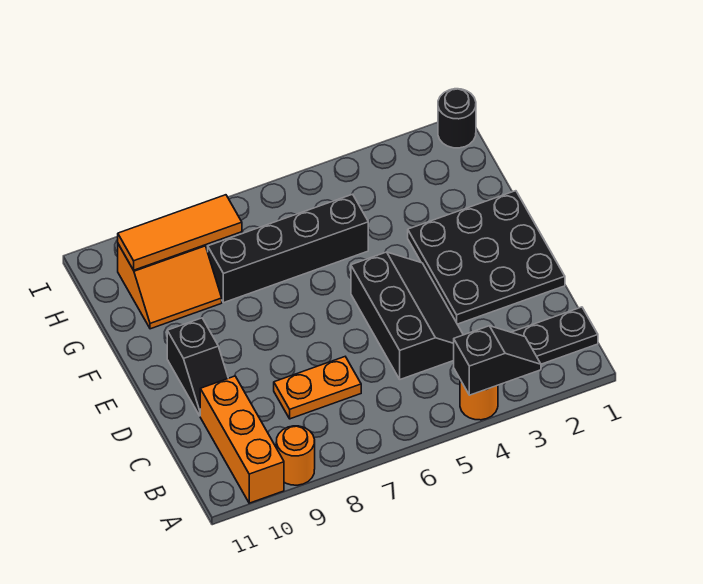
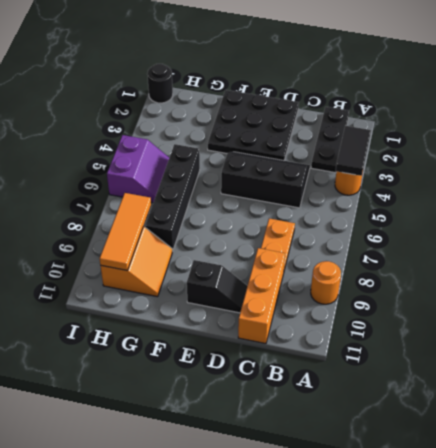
black 1x2 slope [454,326,541,395] -> black 1x2 tile [336,126,371,176]
orange 1x3 brick [200,376,284,503] -> orange 1x3 brick turned to [238,248,285,344]
none -> purple 2x2 slope [107,135,169,203]

